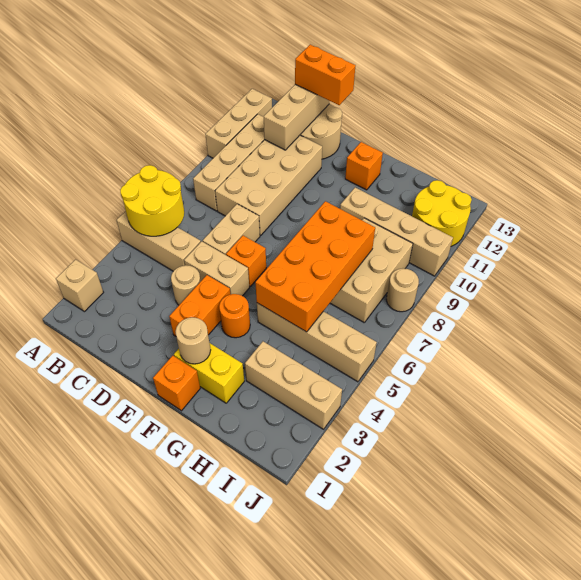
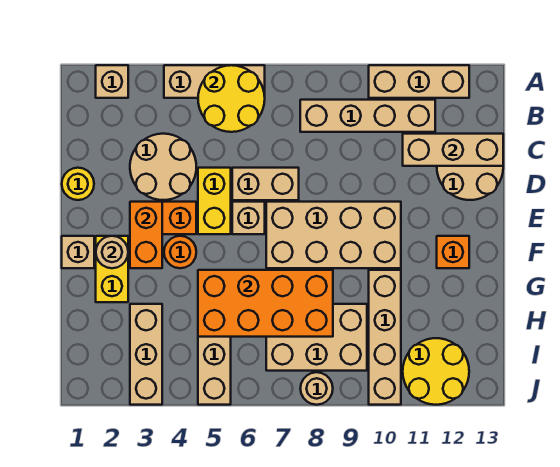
tan 1x3 brick [116,211,201,271] -> tan 1x3 brick turned to [164,65,265,98]
tan 2x4 brick [215,135,322,236] -> tan 2x4 brick moved to [266,202,401,268]
orange 1x2 brick [295,45,355,105] -> orange 1x2 brick moved to [130,202,162,268]
none -> yellow 1x1 round brick [62,168,94,200]
tan 1x1 round brick [171,265,201,305] -> tan 2x2 round brick [130,134,196,200]
tan 1x2 brick [184,241,249,296] -> yellow 1x2 brick [198,168,231,234]
orange 1x1 brick [226,236,266,286] -> tan 1x1 brick [232,202,265,234]
orange 1x1 brick [153,356,200,411] -> tan 1x1 brick [62,236,94,268]

